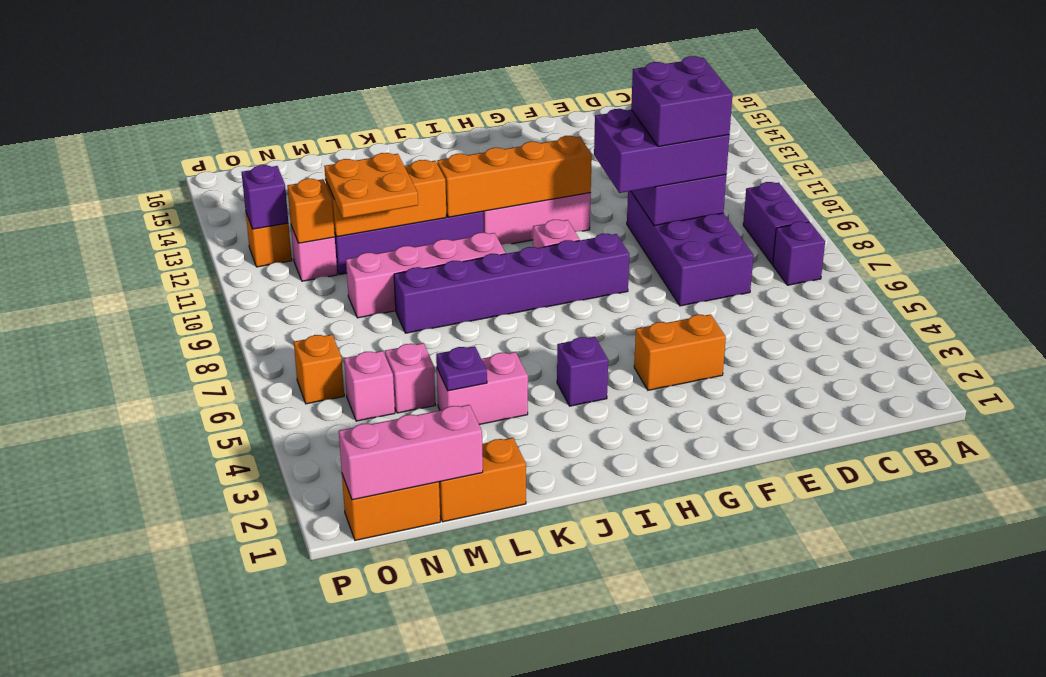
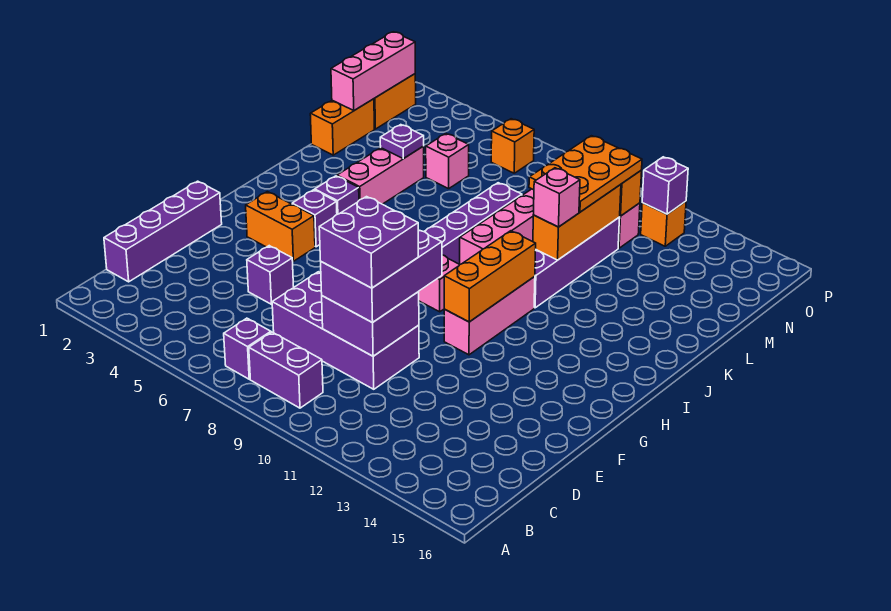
none -> purple 1x4 brick [104,181,222,282]
none -> purple 1x1 brick [247,246,294,304]
orange 1x2 brick [634,314,726,390] -> orange 1x2 brick turned to [246,192,315,261]
orange 1x4 brick [437,136,592,217] -> orange 1x3 brick [444,231,536,322]
none -> purple 1x1 brick [292,190,337,247]
pink 1x2 brick [437,352,528,424] -> pink 1x3 brick [337,146,424,204]
orange 2x2 plate [324,153,418,218] -> orange 2x3 plate [529,136,642,212]
pink 1x1 brick [344,351,395,421] -> pink 1x1 brick moved to [534,168,580,227]

